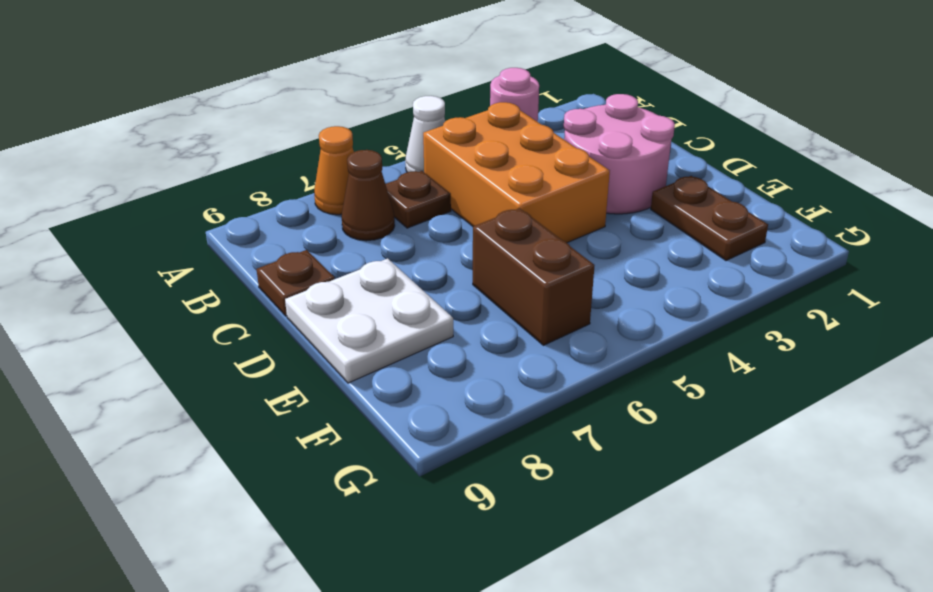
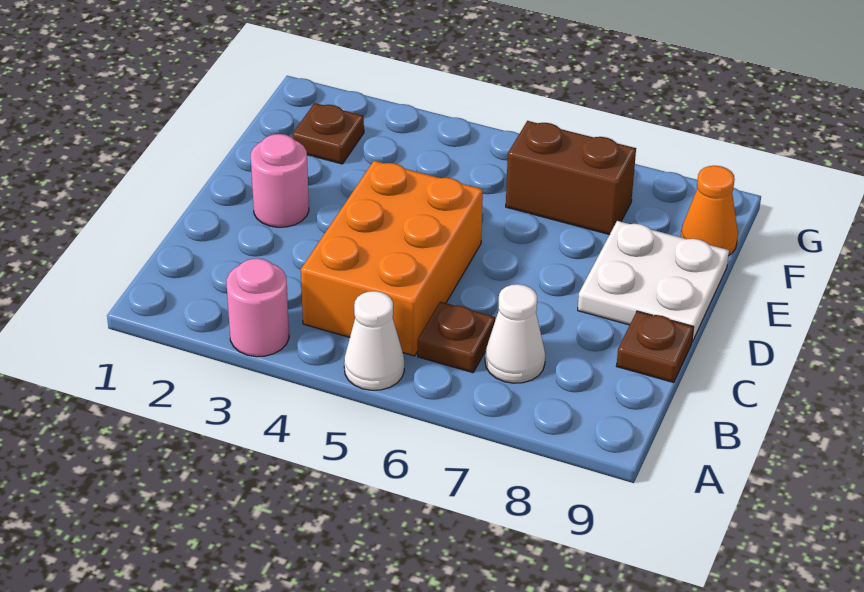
orange 1x1 cone [314,126,354,215] -> orange 1x1 cone moved to [681,166,738,255]
brown 1x1 cone [342,150,395,241] -> white 1x1 cone [485,284,545,383]
pink 2x2 round brick [564,94,675,214] -> pink 1x1 round brick [251,134,309,227]
brown 1x2 plate [651,176,768,261] -> brown 1x1 plate [292,103,364,164]
brown 1x2 brick [473,208,595,345] -> brown 1x2 brick turned to [506,121,636,235]

